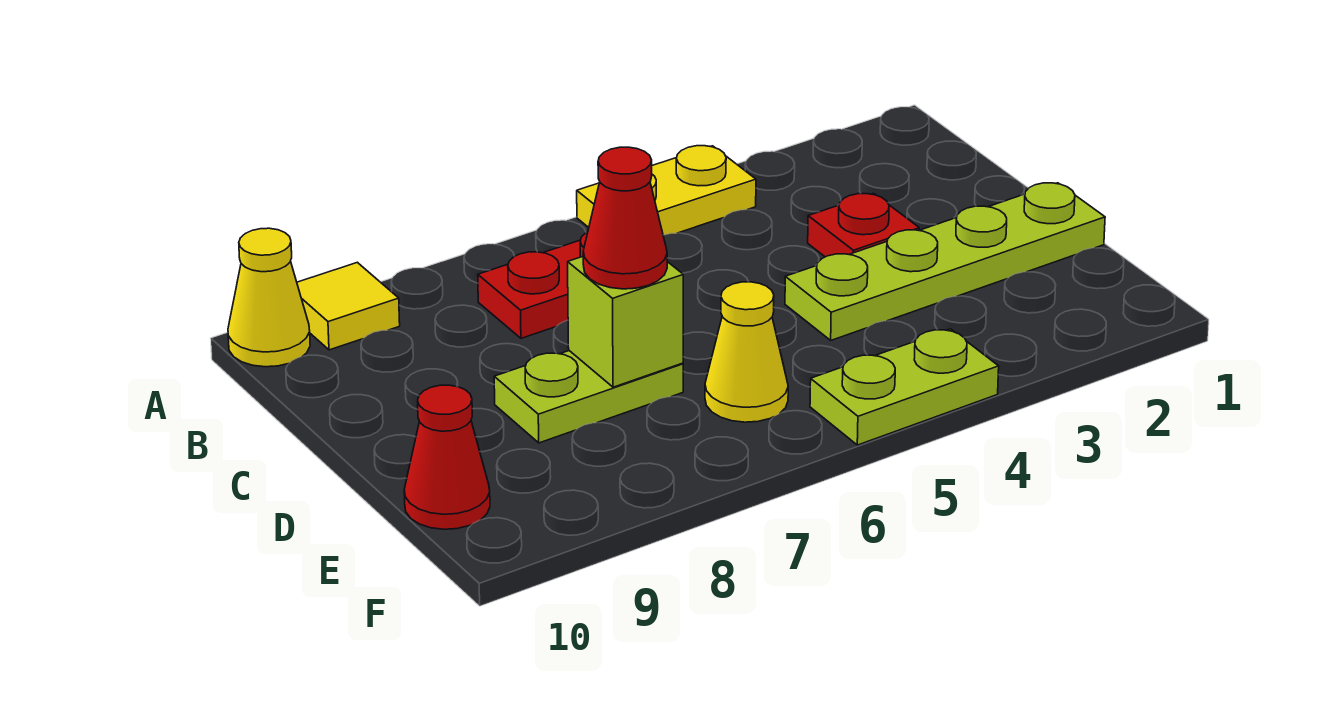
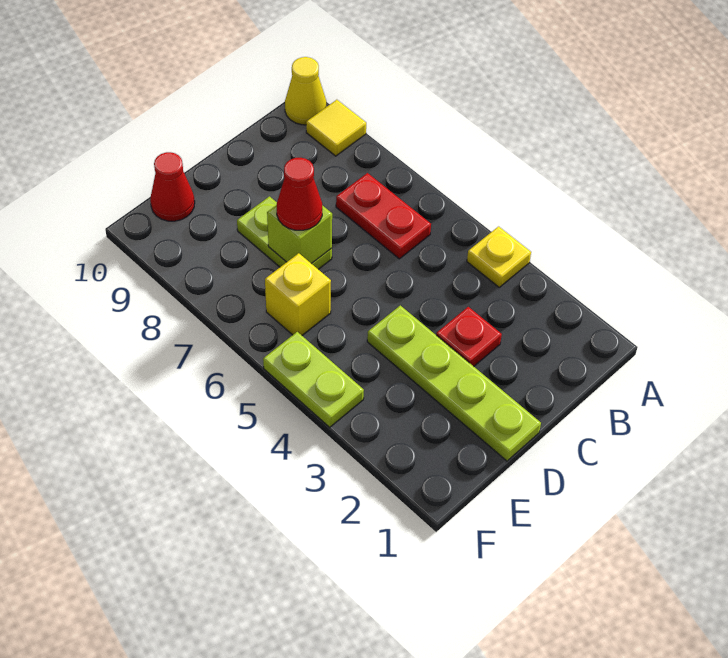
yellow 1x2 plate [577,146,756,235] -> yellow 1x1 plate [467,227,531,287]
yellow 1x1 cone [705,282,788,422] -> yellow 1x1 brick [265,253,331,335]

